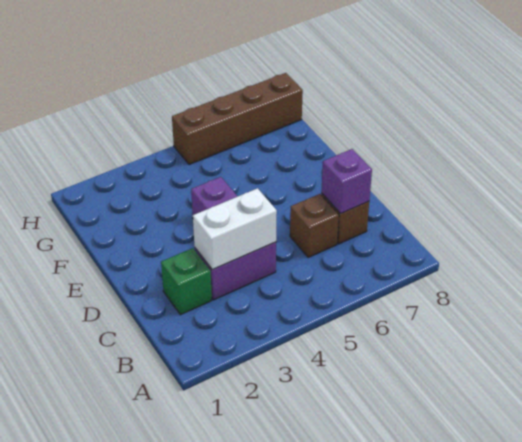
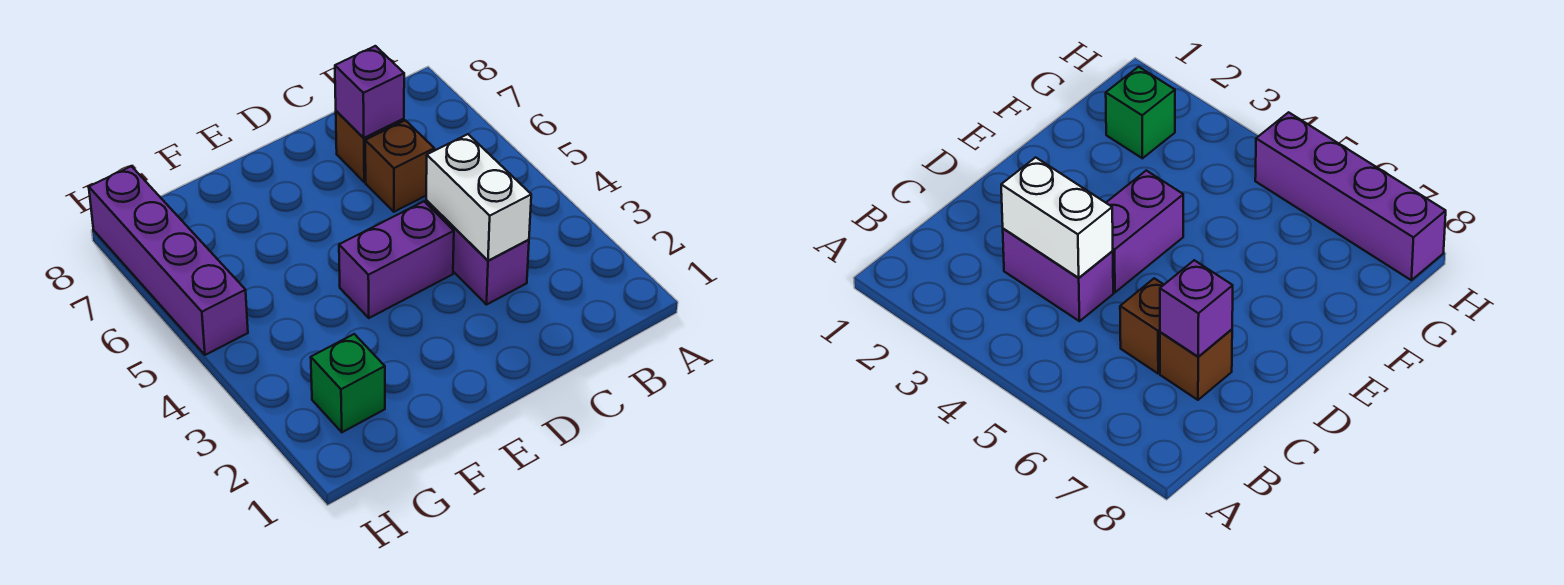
green 1x1 brick [161,248,212,315] -> green 1x1 brick moved to [311,334,385,432]
brown 1x4 brick [172,73,303,165] -> purple 1x4 brick [89,166,248,355]

